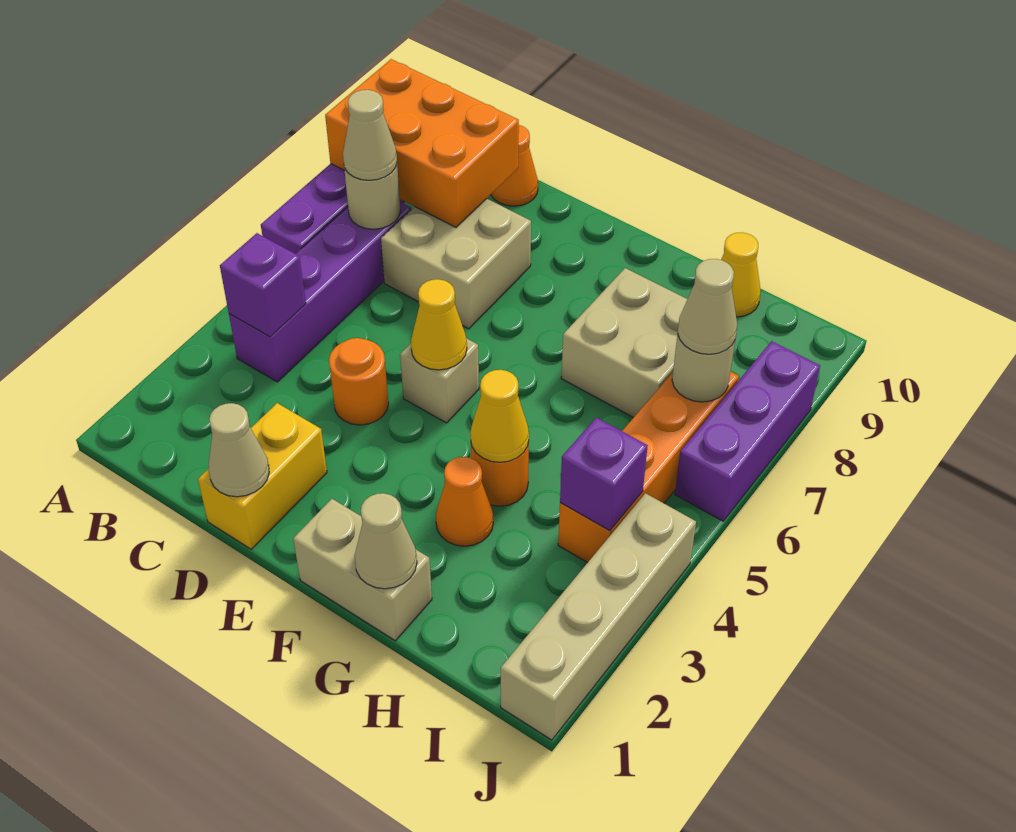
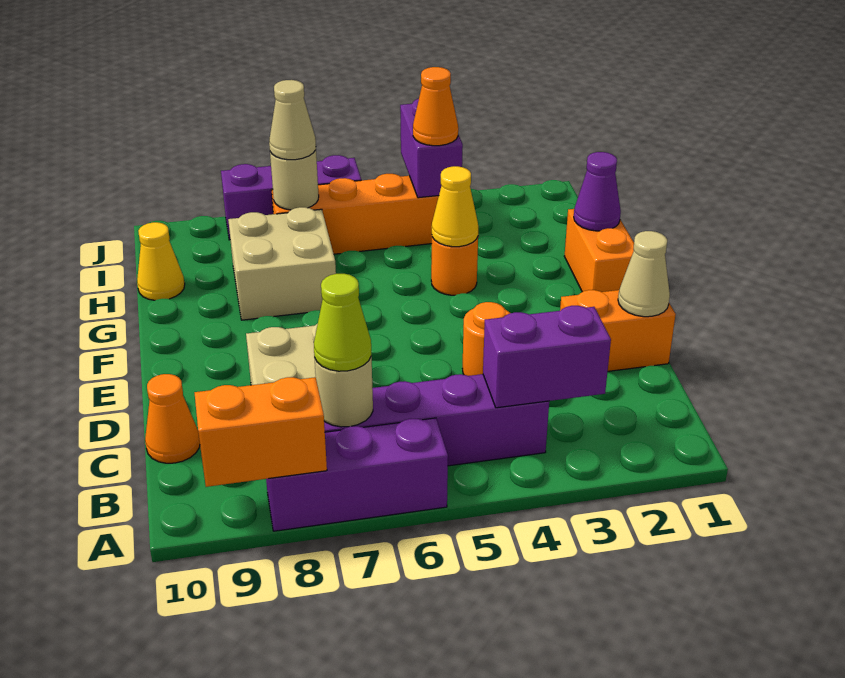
orange 2x3 brick [325,59,519,227] -> orange 1x2 brick [194,377,327,487]
purple 1x1 brick [220,233,306,337] -> purple 1x2 brick [483,306,611,408]
tan 1x1 cone [343,90,397,180] -> lime 1x1 cone [314,274,371,371]
yellow 1x2 brick [198,403,327,549] -> orange 1x2 brick [560,290,676,371]
tan 1x1 brick [400,338,479,423] -> none
yellow 1x1 cone [411,279,467,370] -> none
tan 1x2 brick [293,499,432,641] -> orange 1x2 brick [564,209,634,292]
tan 1x1 cone [355,493,417,589] -> purple 1x1 cone [574,152,621,231]
orange 1x1 cone [436,457,493,546] -> orange 1x1 cone moved to [413,67,458,146]
purple 1x1 brick [560,417,648,531] -> purple 1x2 brick [400,99,463,198]
tan 1x4 brick [501,493,696,740] -> none

